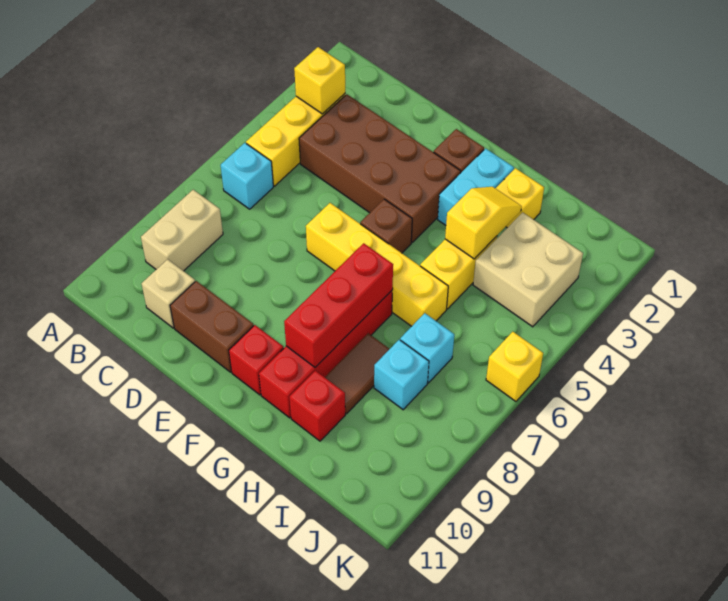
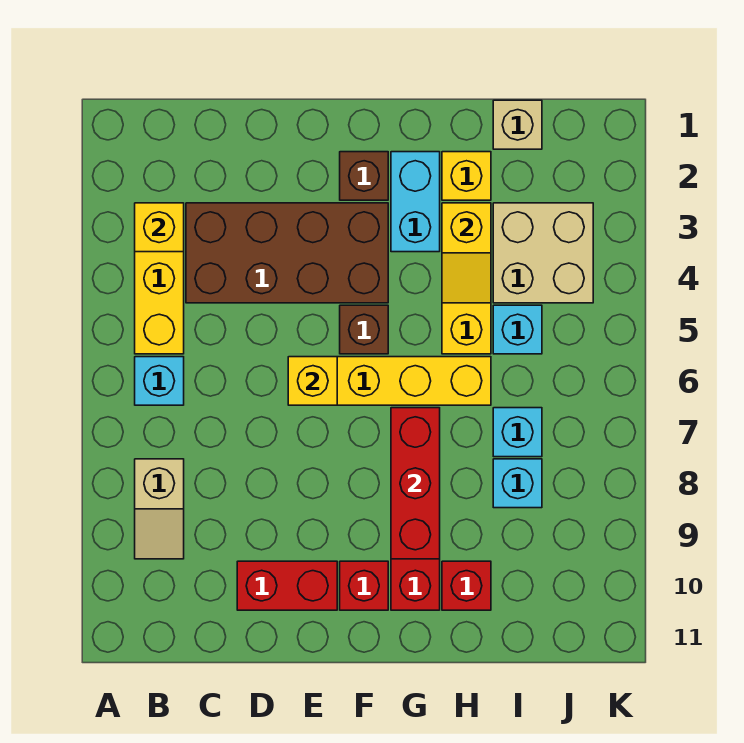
tan 1x2 brick [141,190,223,271] -> tan 1x2 slope [135,459,184,559]
tan 1x1 brick [142,259,195,328] -> tan 1x1 brick moved to [493,100,542,149]
brown 1x2 brick [170,281,254,372] -> red 1x2 brick [237,561,337,610]
yellow 1x2 slope [445,187,522,259] -> yellow 1x2 slope turned to [442,203,491,303]
brown 1x2 tile [325,333,389,414] -> none
none -> cyan 1x1 brick [493,305,542,354]
yellow 1x1 brick [486,332,543,401] -> yellow 1x1 brick moved to [288,357,337,405]

